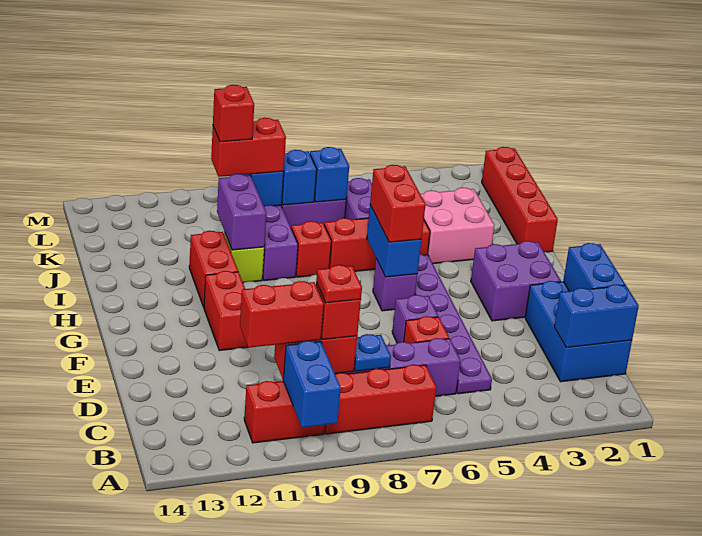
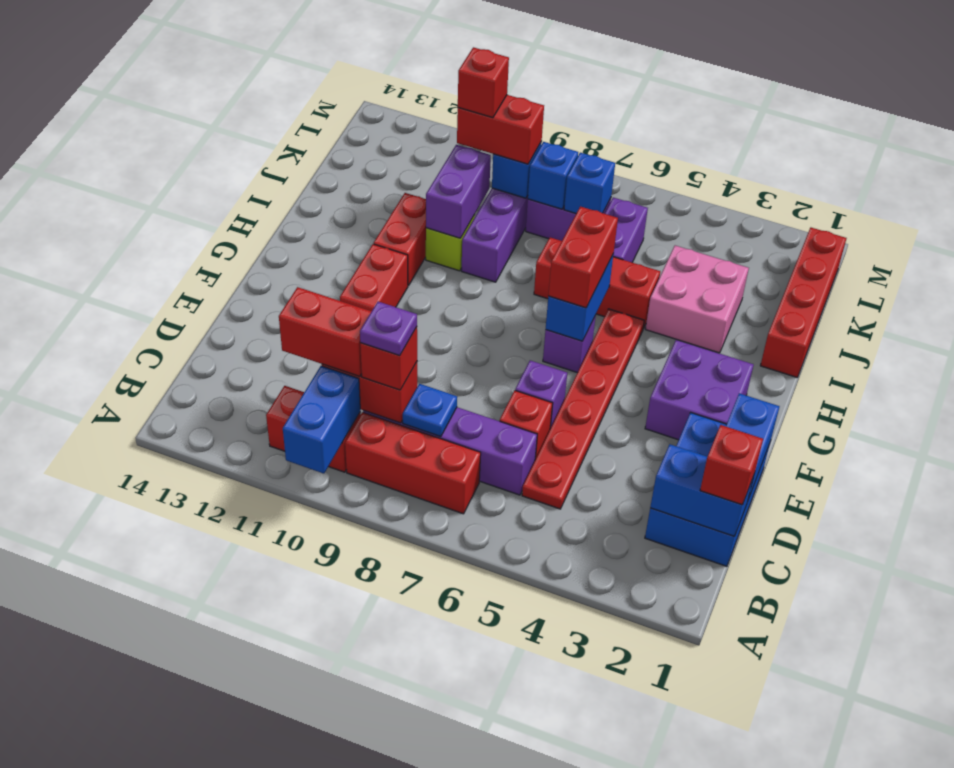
purple 1x6 plate [415,254,492,394] -> red 1x6 plate [522,309,644,509]
red 1x1 plate [316,265,362,303] -> purple 1x1 plate [360,302,417,356]
red 1x1 brick [291,221,331,277] -> red 1x1 brick moved to [700,425,763,505]

